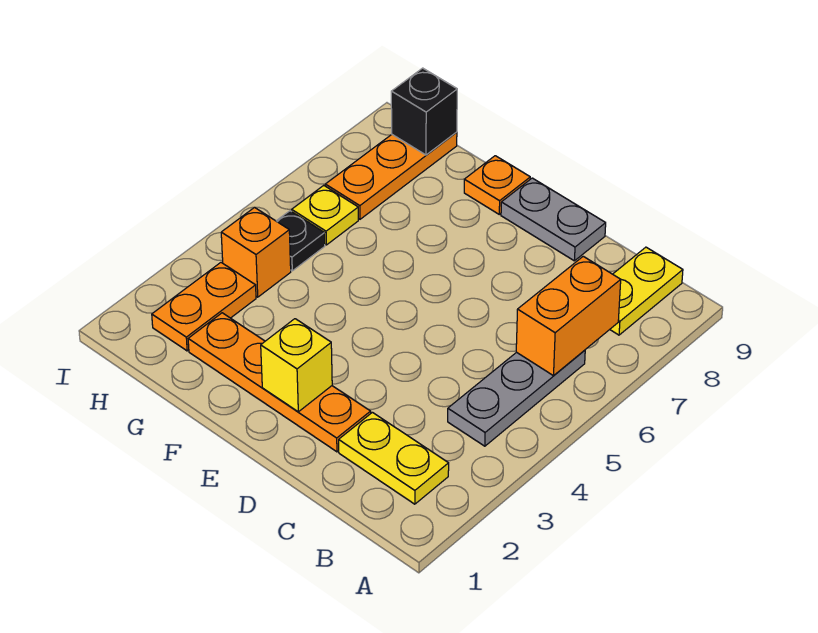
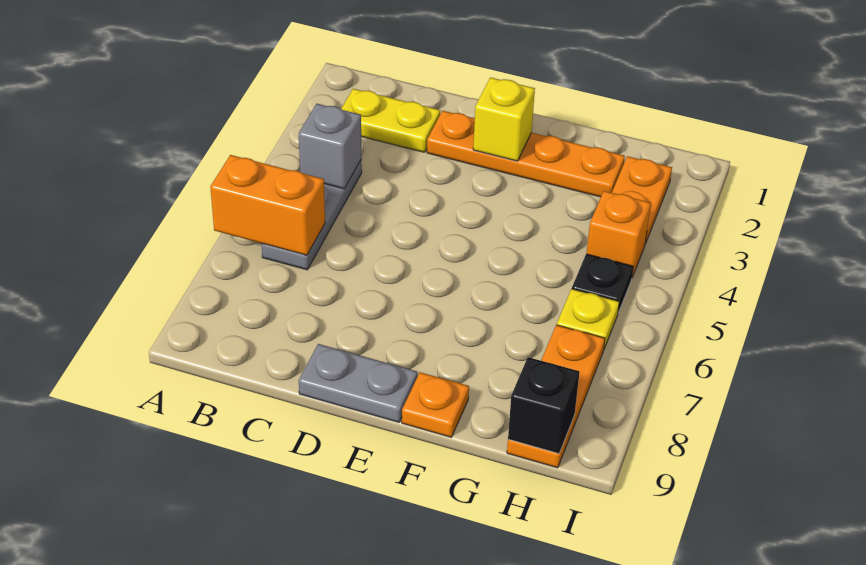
none -> grey 1x1 brick [299,104,361,189]
orange 1x2 brick [516,256,621,376] -> orange 1x2 brick turned to [210,155,325,255]
yellow 1x2 plate [610,247,683,335] -> none

